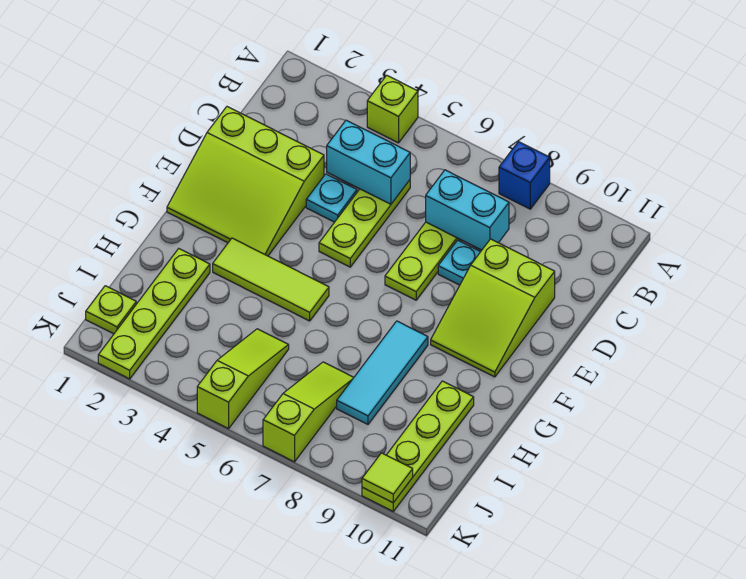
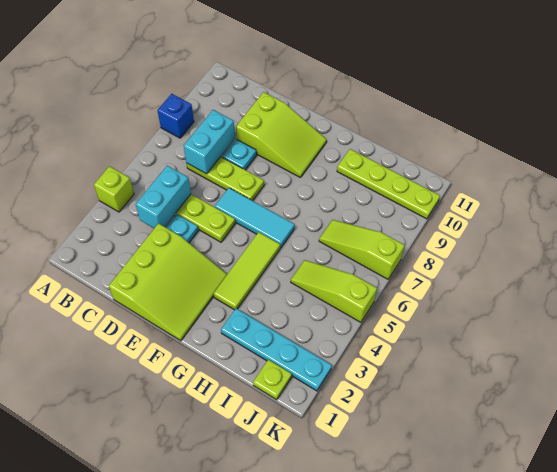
cyan 1x3 tile [337,321,428,424] -> cyan 1x3 tile moved to [215,188,295,248]
lime 1x4 plate [98,249,210,379] -> cyan 1x4 plate [221,308,332,391]
lime 1x1 tile [362,453,413,503] -> none

